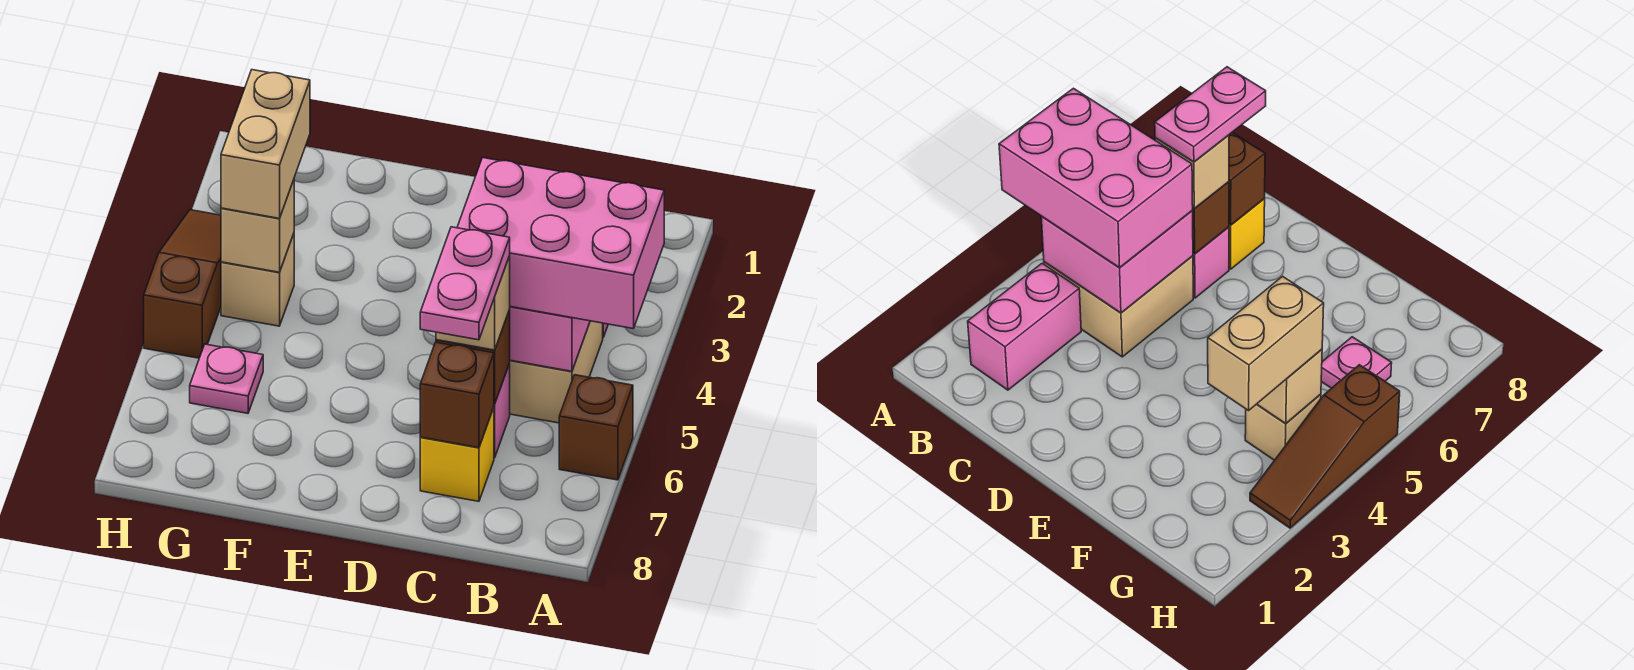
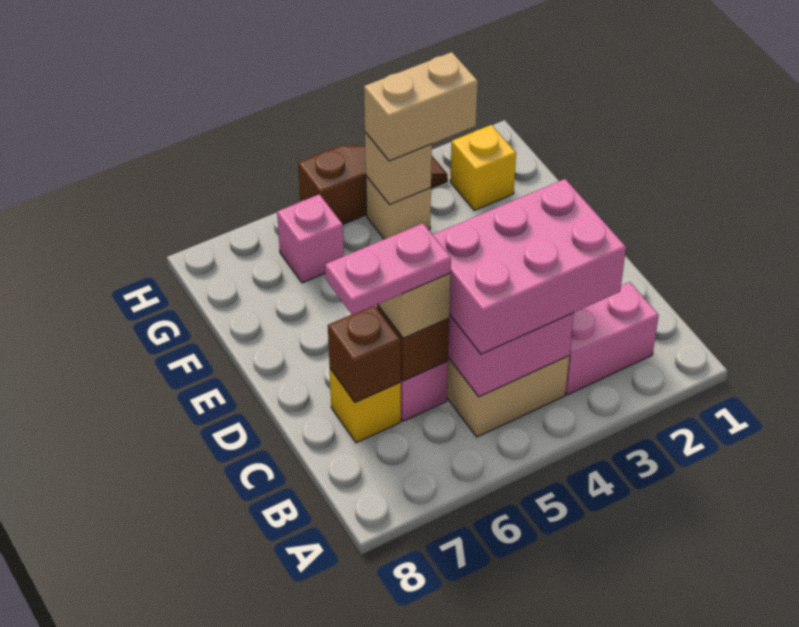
pink 2x3 brick [457,158,664,329] -> pink 2x3 brick turned to [433,179,626,354]
brown 1x1 brick [559,375,633,480] -> none
none -> yellow 1x1 brick [450,125,516,210]
pink 1x1 plate [190,344,263,413] -> pink 1x1 brick [277,194,344,283]

